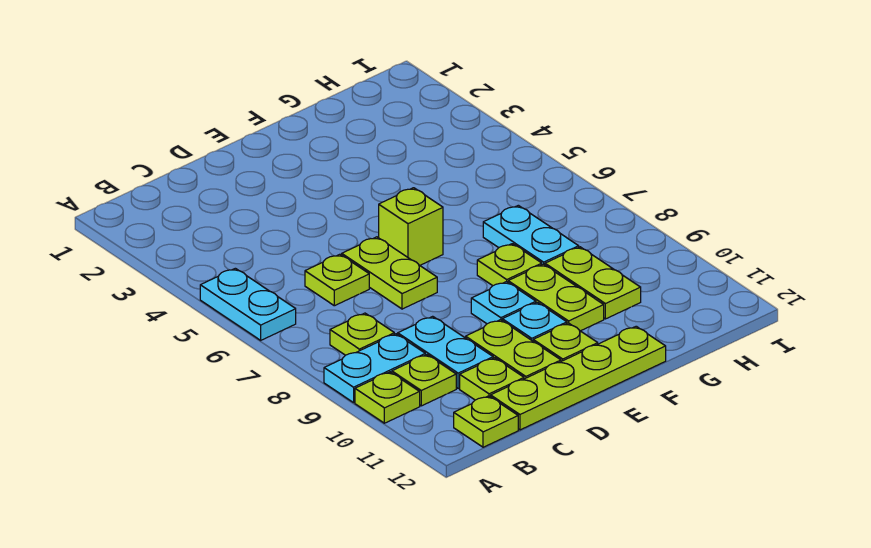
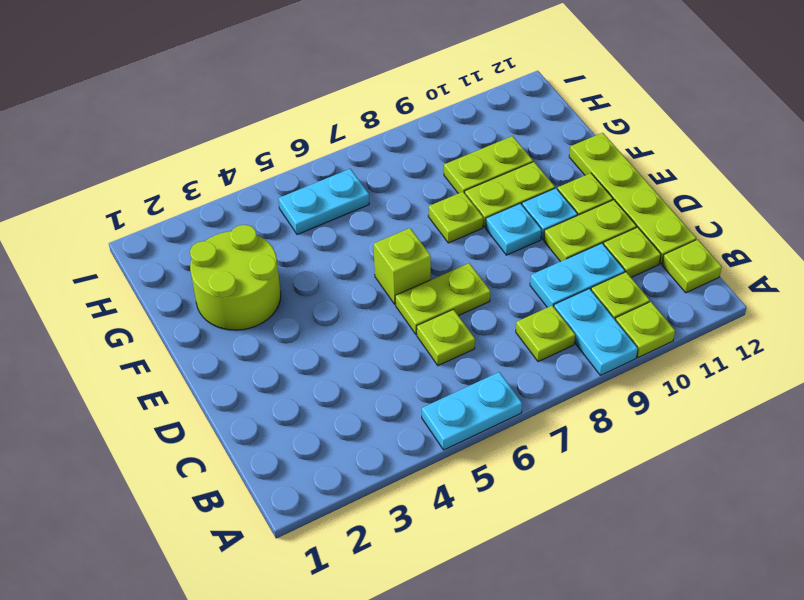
none -> lime 2x2 round brick [190,225,281,330]
cyan 1x2 plate [483,205,579,265] -> cyan 1x2 plate moved to [278,169,369,235]

